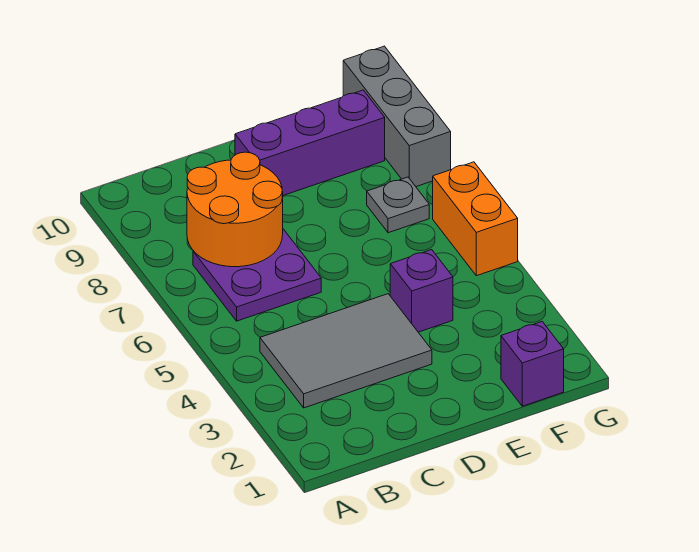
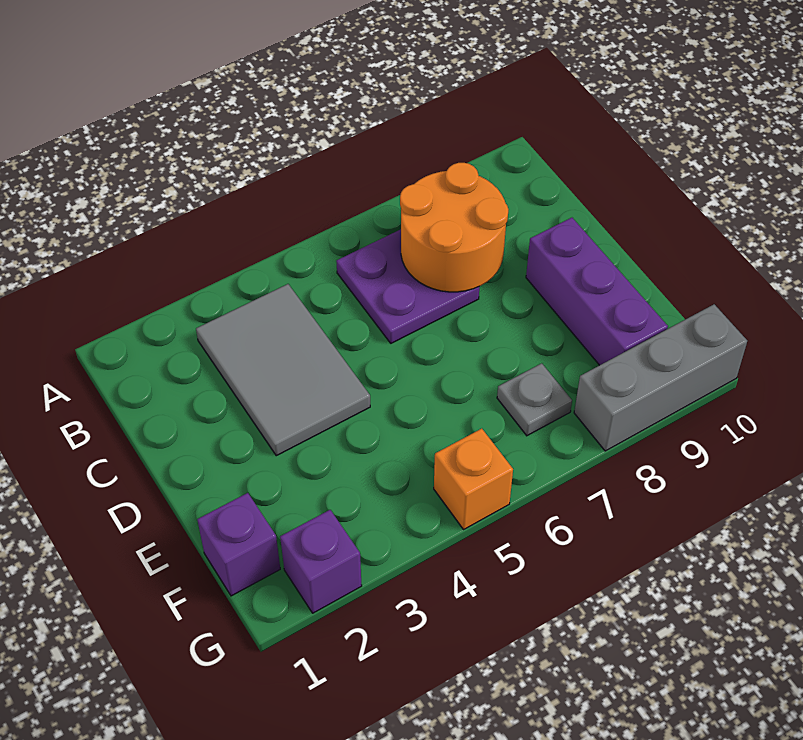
purple 1x1 brick [390,250,453,332] -> purple 1x1 brick moved to [280,510,362,613]
orange 1x2 brick [433,162,518,276] -> orange 1x1 brick [434,429,513,529]

